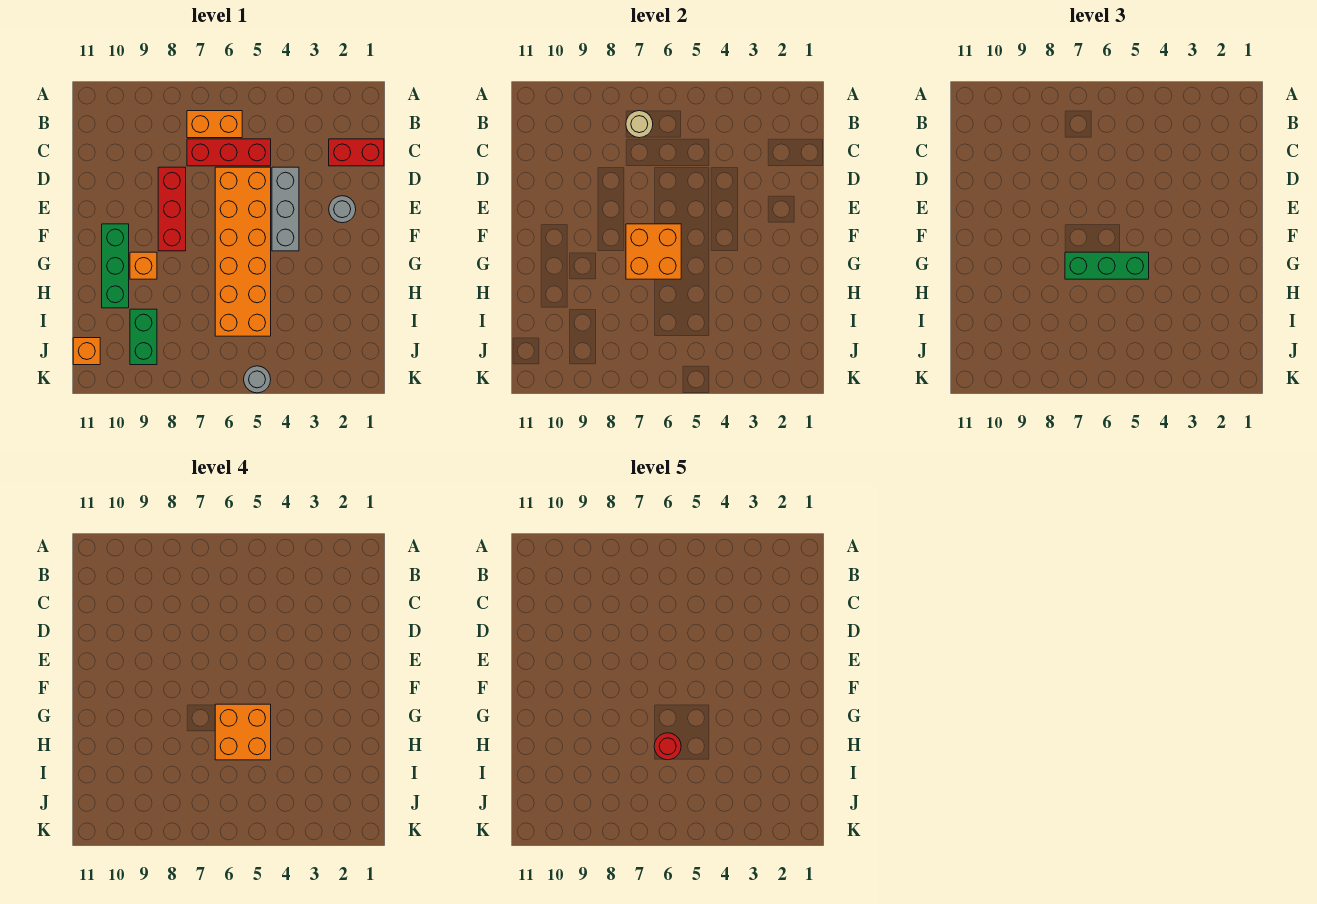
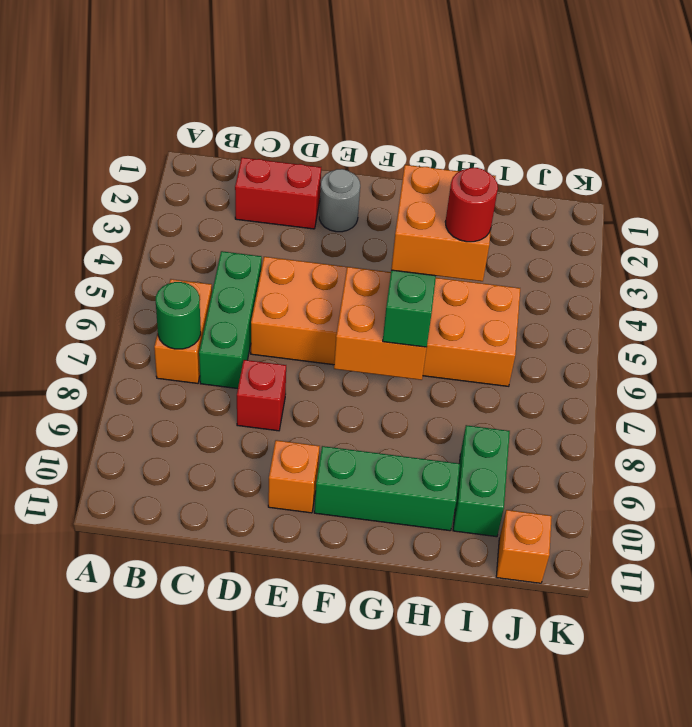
tan 1x1 round brick [626,111,653,138] -> green 1x1 round brick [156,282,201,349]
red 1x2 brick [329,139,384,166] -> red 1x2 brick turned to [235,158,321,229]
red 1x3 brick [187,139,271,166] -> green 1x3 brick [199,251,262,389]
grey 1x3 brick [272,167,299,251] -> none
red 1x3 brick [158,167,186,251] -> red 1x1 brick [237,360,286,431]
orange 1x1 brick [130,252,157,279] -> orange 1x1 brick moved to [268,440,320,513]
green 1x2 brick [130,309,157,365] -> green 1x2 brick turned to [453,425,510,537]
grey 1x1 round brick [244,366,271,393] -> none

